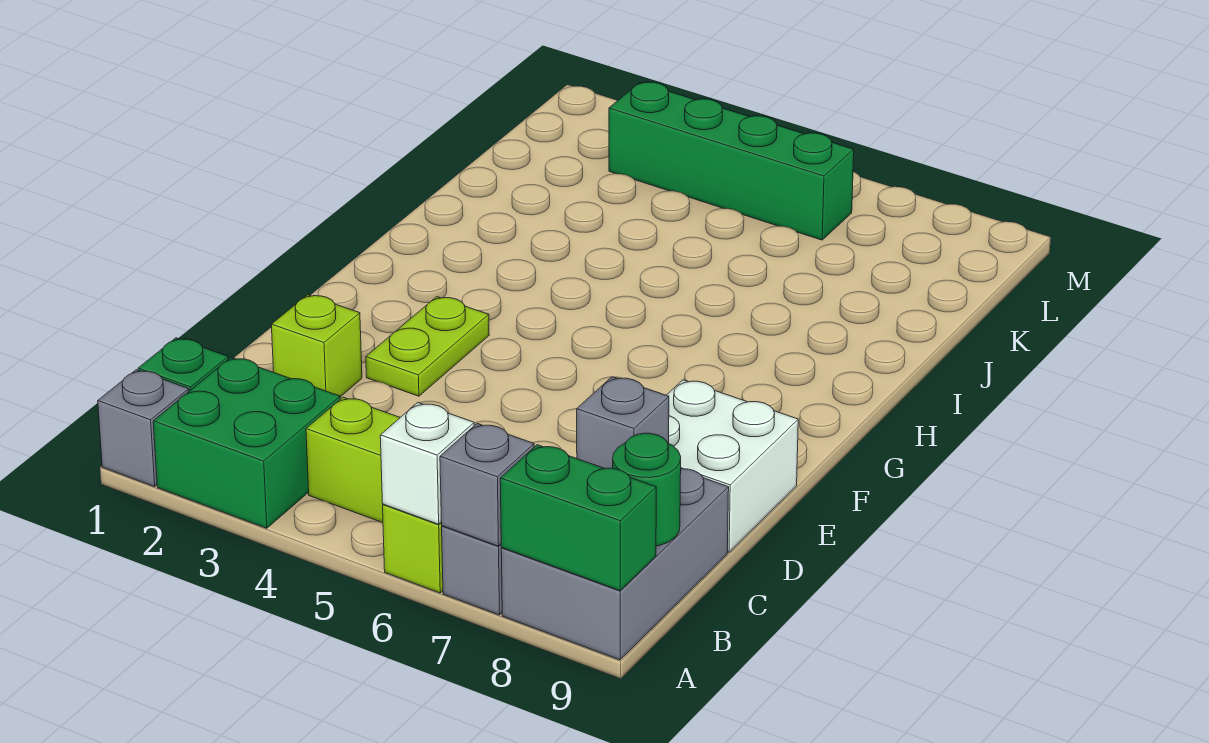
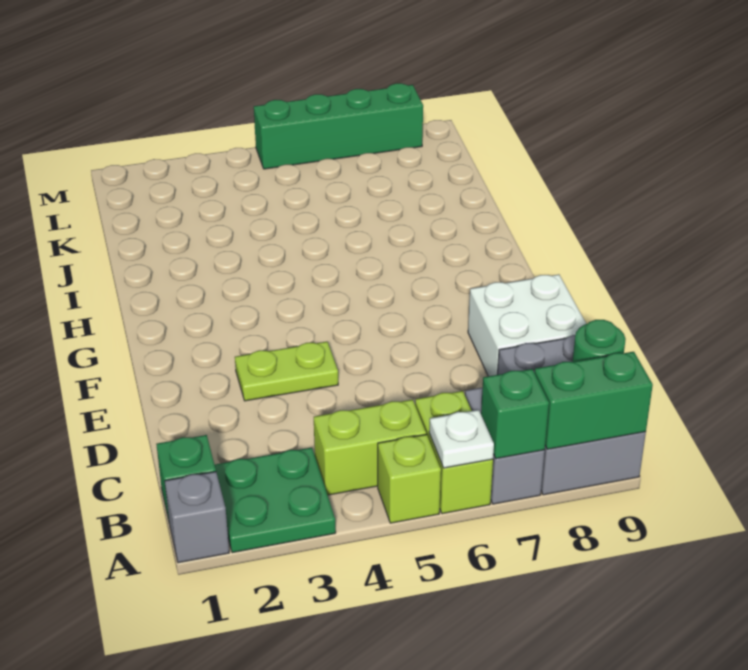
green 2x2 brick [153,358,340,528] -> green 2x2 plate [215,448,336,553]
white 1x1 brick [380,403,474,524] -> white 1x1 plate [429,410,494,468]
grey 1x1 brick [440,424,534,546] -> green 1x1 brick [481,369,549,459]
grey 1x1 brick [577,377,669,469] -> none
lime 1x1 brick [271,295,362,397] -> lime 1x1 brick moved to [378,434,441,523]
lime 1x2 plate [366,297,489,396] -> lime 1x2 plate turned to [235,342,338,401]
green 1x4 brick [609,82,854,240] -> green 1x4 brick moved to [254,83,423,169]

